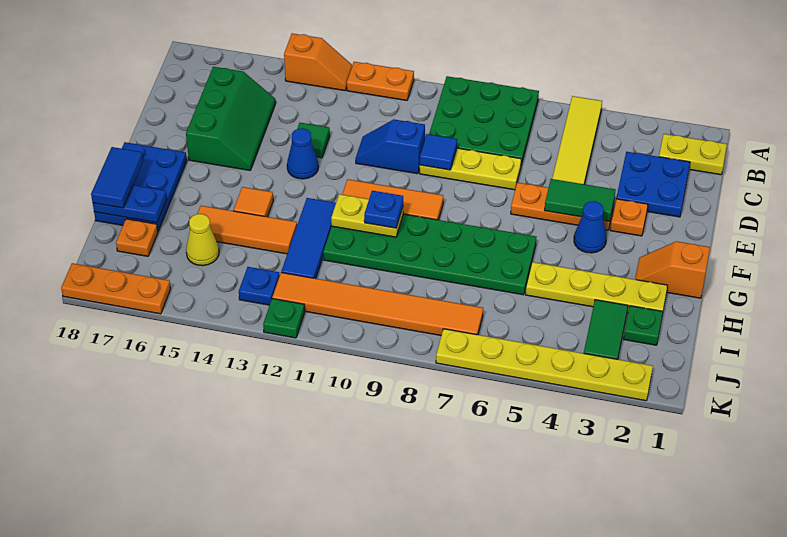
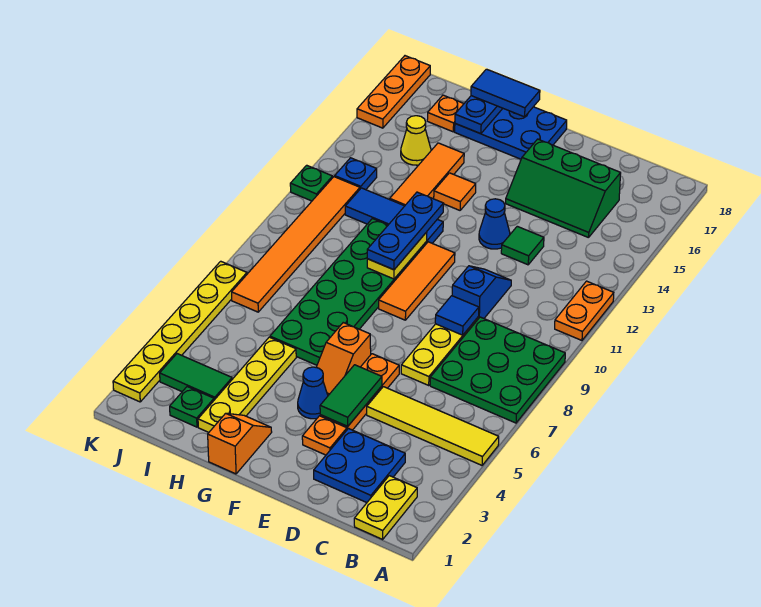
orange 1x2 slope [284,33,352,91] -> orange 1x2 slope moved to [316,323,371,395]
blue 1x1 plate [364,191,403,228] -> blue 1x3 plate [367,192,443,270]

